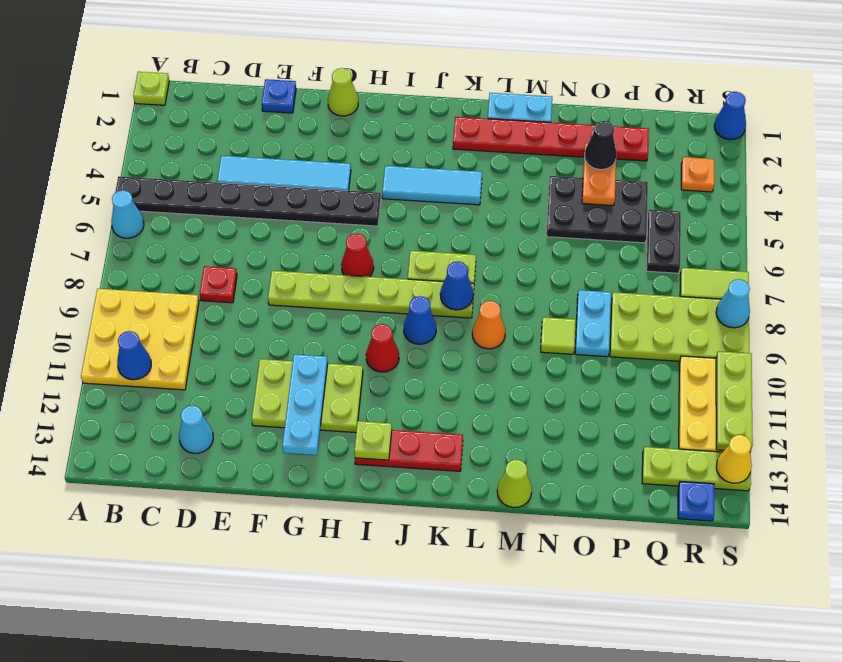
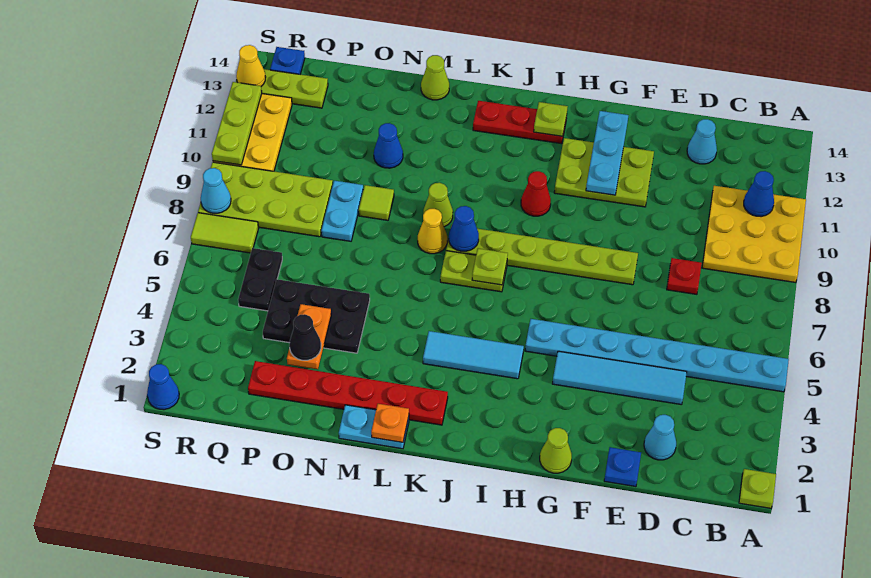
black 1x8 plate [115,176,381,226] -> cyan 1x8 plate [525,319,789,392]
cyan 1x1 cone [111,190,144,238] -> cyan 1x1 cone moved to [644,415,676,460]
red 1x1 cone [341,233,374,277] -> none
none -> lime 1x1 plate [472,248,508,285]
blue 1x1 cone [404,296,436,344] -> blue 1x1 cone moved to [374,123,403,168]
none -> yellow 1x1 cone [418,209,447,254]
orange 1x1 cone [472,301,505,349] -> lime 1x1 cone [423,183,453,227]
orange 1x1 plate [681,157,714,192] -> orange 1x1 plate moved to [371,404,409,442]

